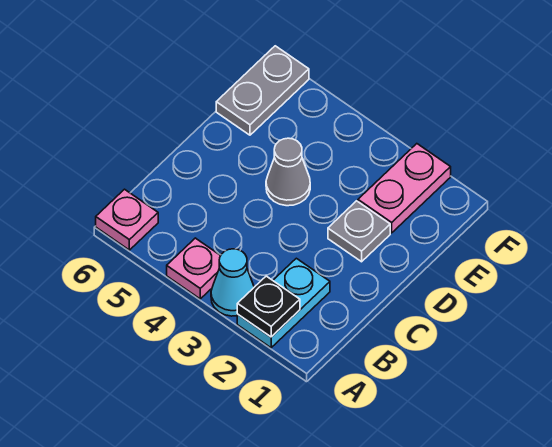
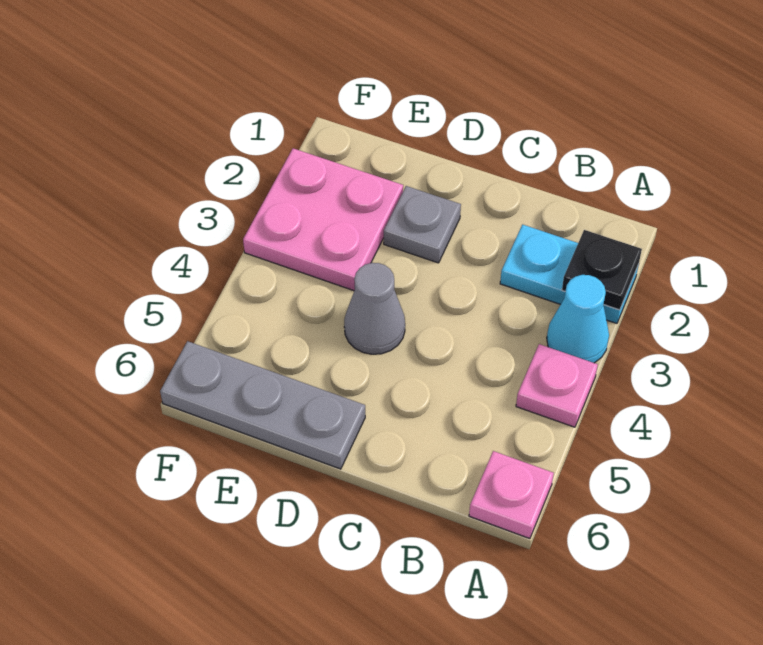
pink 1x2 plate [358,144,451,233] -> pink 2x2 plate [243,149,403,291]
grey 1x2 plate [216,46,309,135] -> grey 1x3 plate [160,341,365,469]

